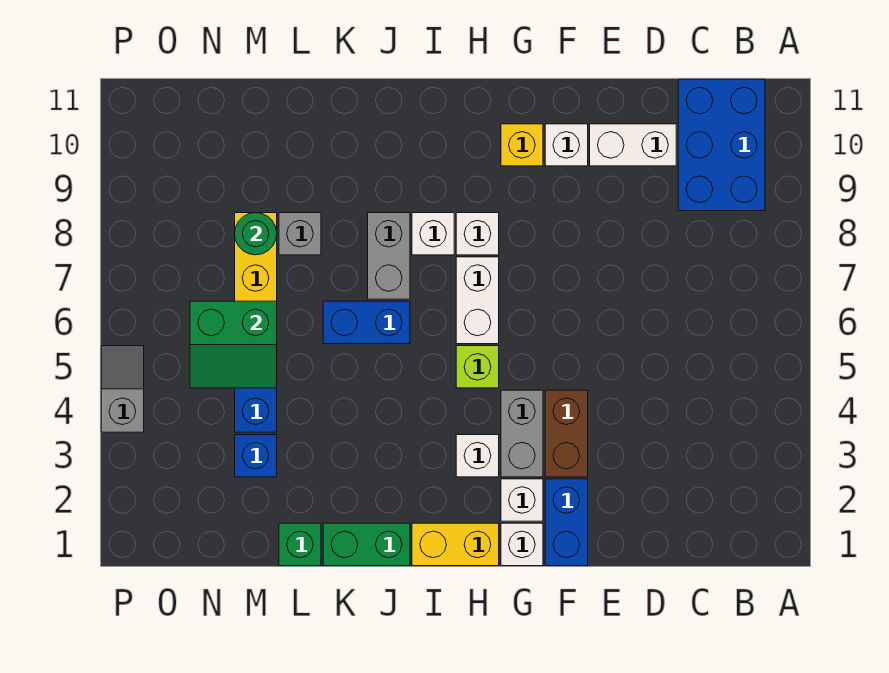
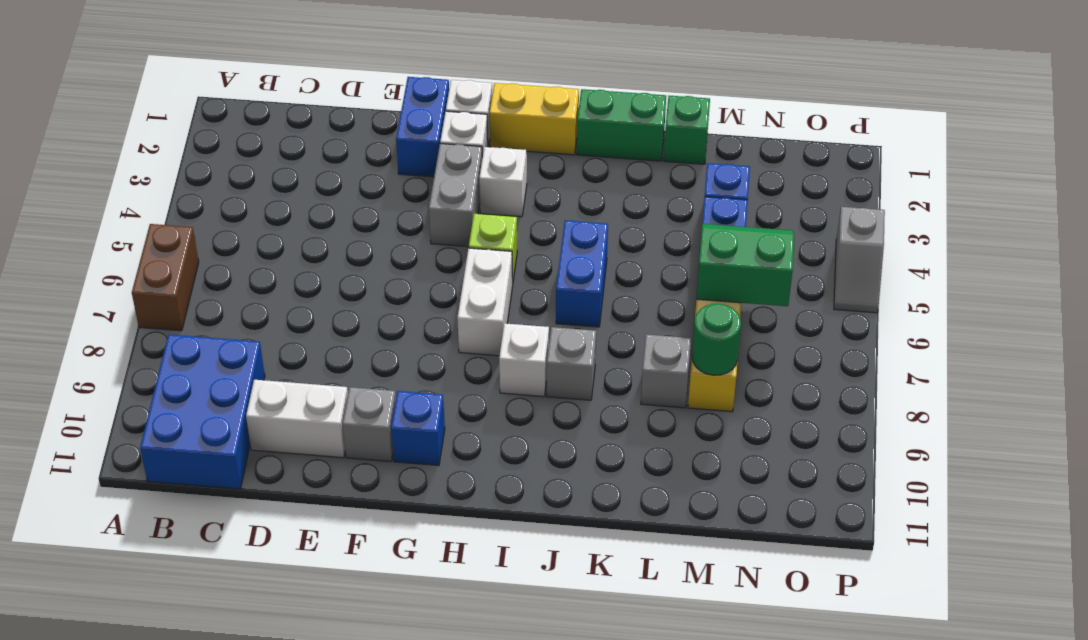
brown 1x2 brick [545,390,588,477] -> brown 1x2 brick moved to [132,224,199,331]
white 1x1 brick [545,124,588,166] -> grey 1x1 brick [343,387,396,462]
yellow 1x1 brick [501,124,543,166] -> blue 1x1 brick [391,391,445,465]
white 1x1 brick [456,213,499,255] -> none
blue 1x2 brick [323,301,410,344] -> blue 1x2 brick turned to [556,220,608,327]
grey 1x2 brick [368,213,410,299] -> grey 1x1 brick [547,327,596,400]

